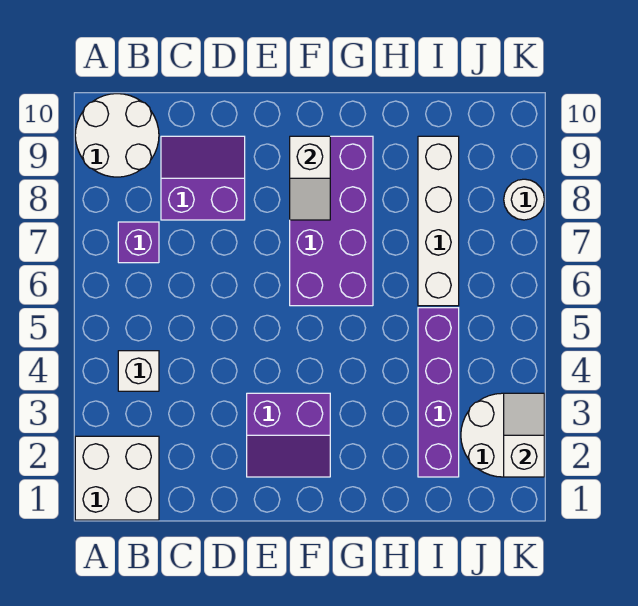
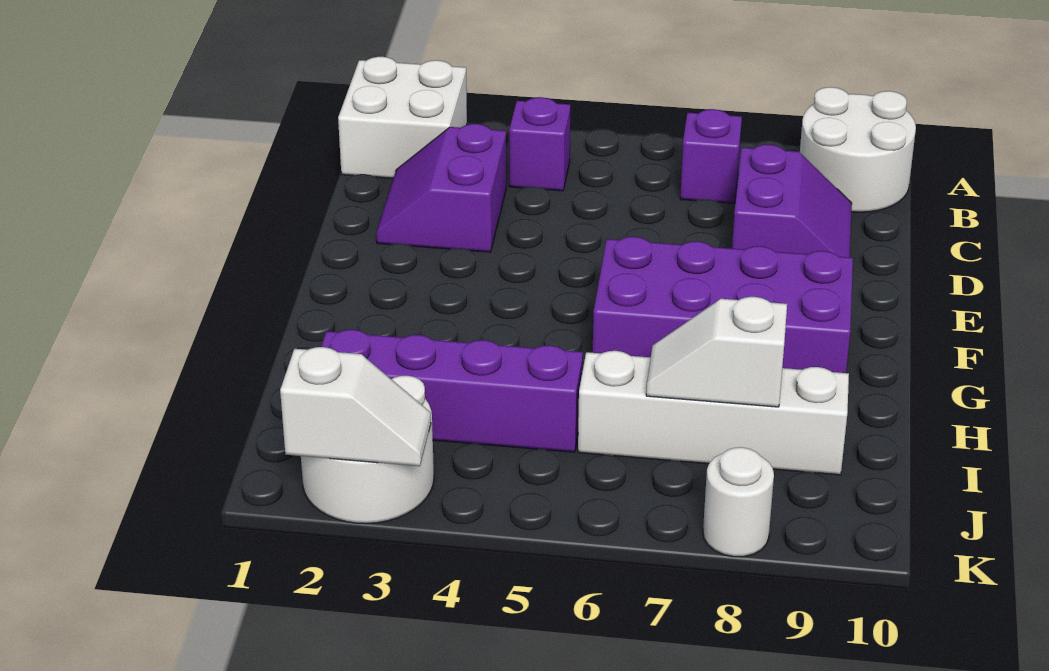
white 1x1 brick [118,351,159,391] -> purple 1x1 brick [509,97,570,191]
purple 2x2 slope [247,393,330,477] -> purple 2x2 slope moved to [376,124,506,252]
white 1x2 slope [290,136,330,220] -> white 1x2 slope moved to [646,297,787,407]

